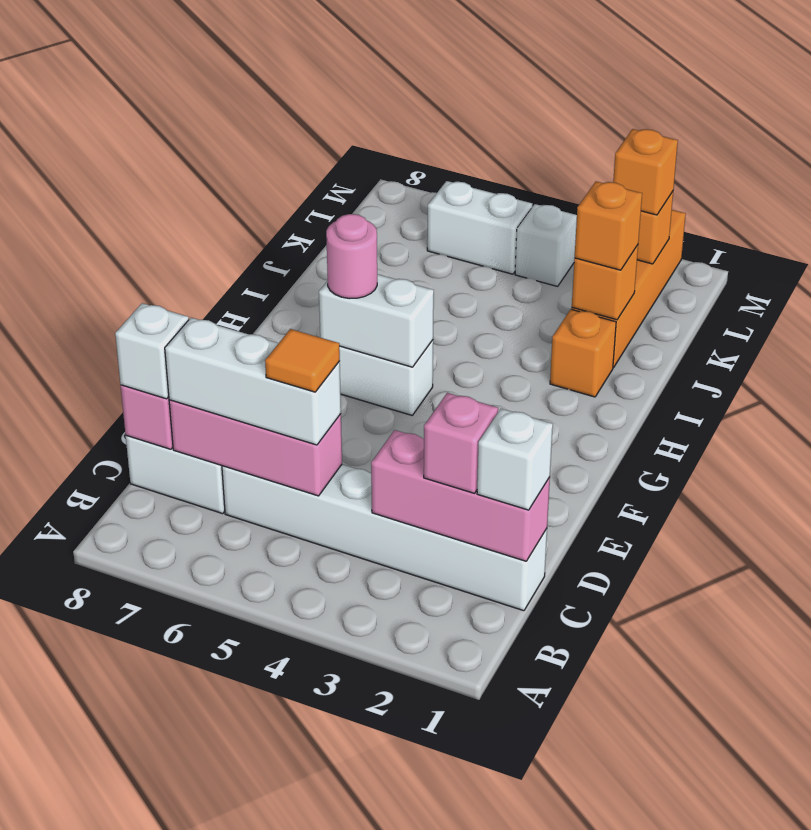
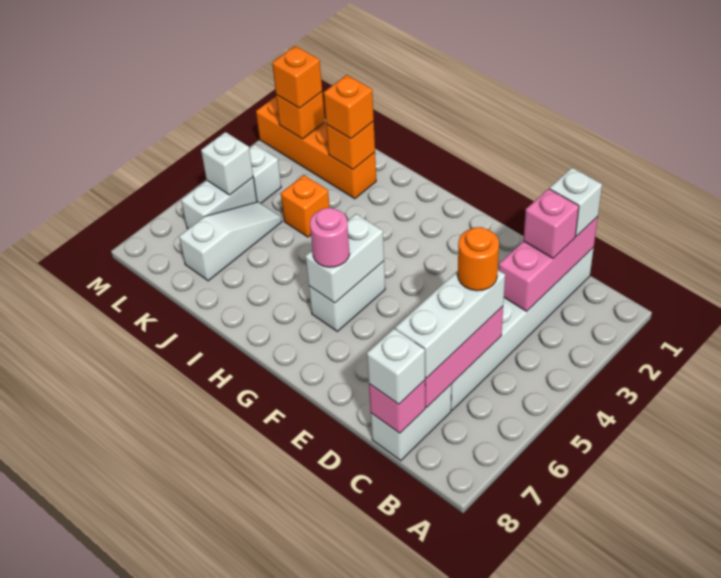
orange 1x1 tile [265,329,340,392] -> orange 1x1 round brick [458,227,499,291]
orange 1x1 brick [550,309,616,397] -> orange 1x1 brick moved to [281,175,330,237]
none -> white 1x3 slope [179,202,282,281]
none -> white 1x1 brick [201,132,253,195]

